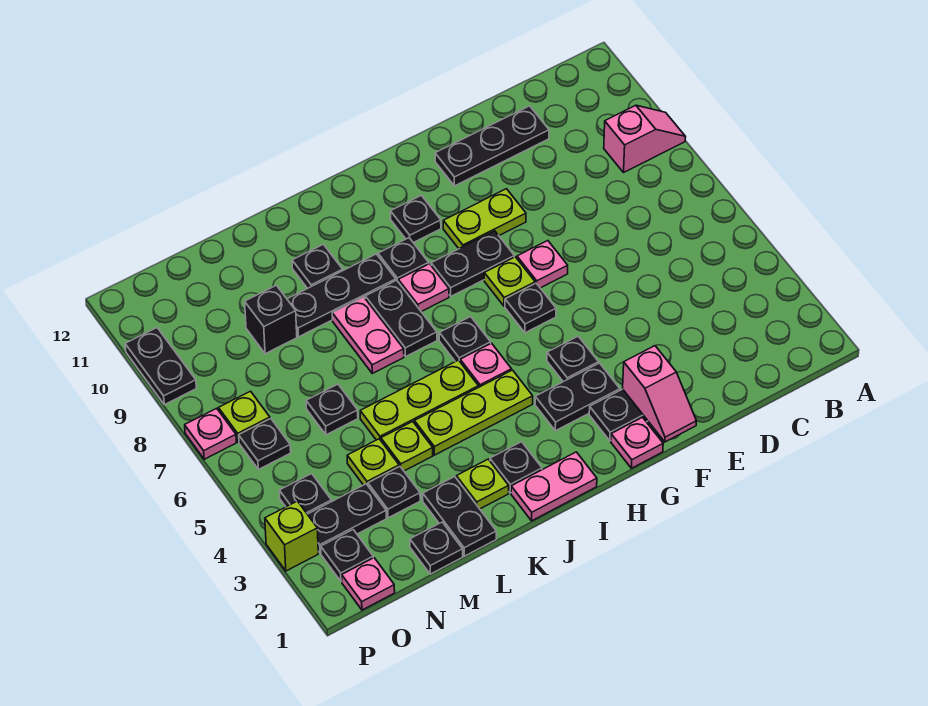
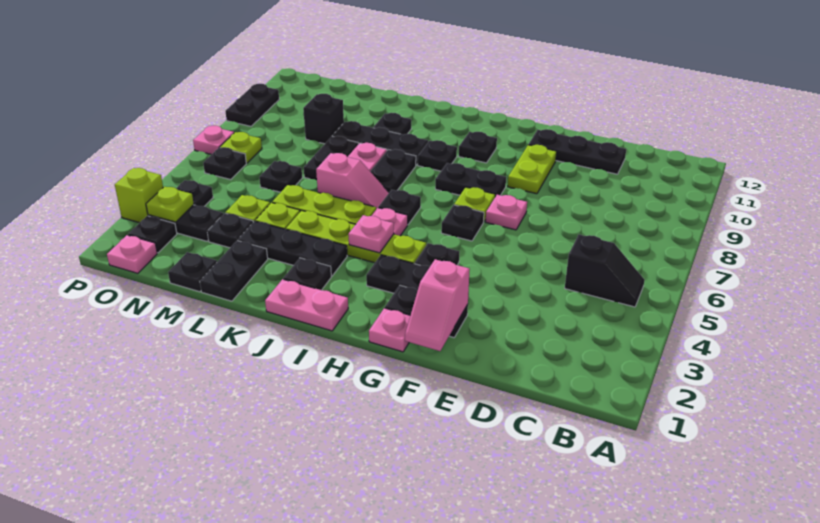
pink 1x2 slope [604,105,686,172] -> pink 1x2 slope moved to [316,153,389,209]
none -> black 1x2 slope [565,235,644,307]
lime 1x2 plate [443,189,526,249] -> lime 1x2 plate turned to [508,145,557,194]
lime 1x3 plate [414,370,533,455] -> lime 1x4 plate [286,210,426,264]
pink 1x1 plate [398,264,449,312] -> pink 1x1 plate moved to [348,215,394,253]
none -> black 1x3 plate [238,221,347,276]
lime 1x1 plate [456,459,509,509] -> lime 1x1 plate moved to [146,187,194,222]
none -> black 1x2 plate [304,136,358,180]

